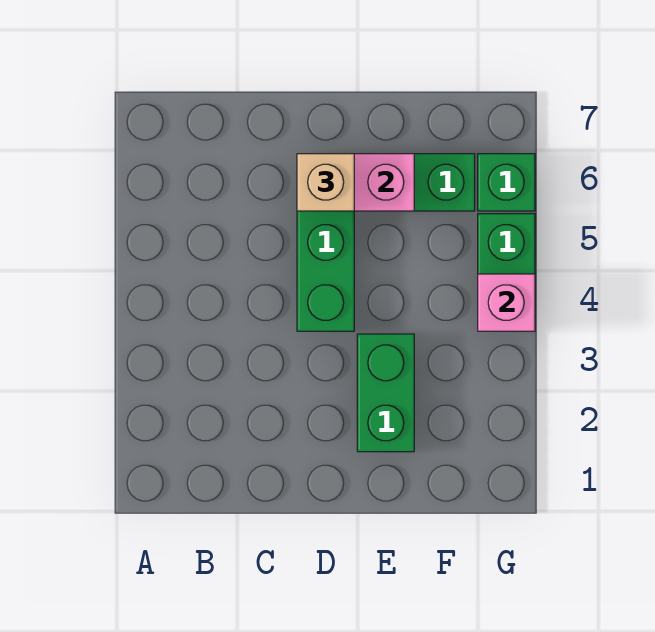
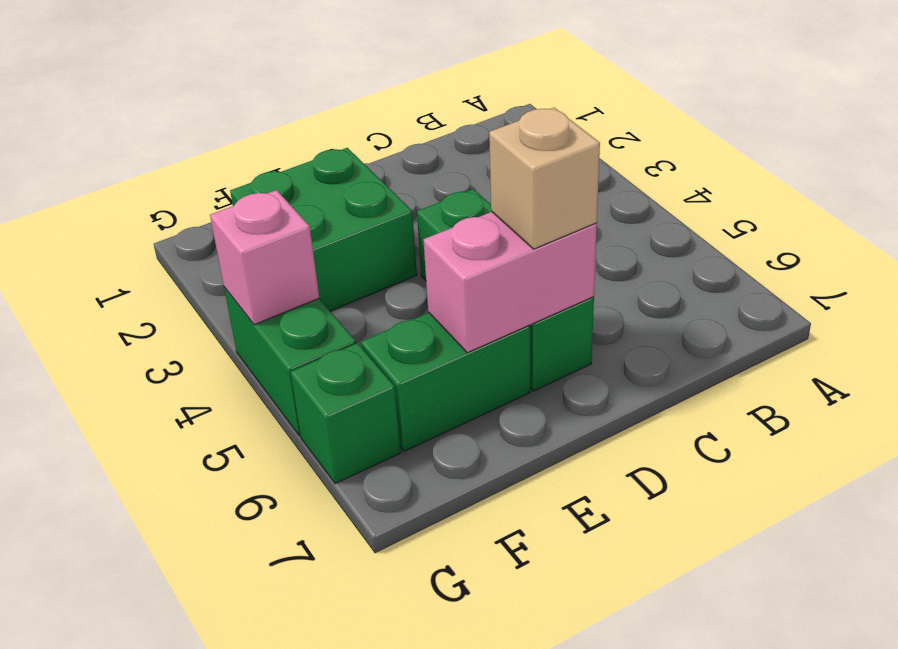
green 1x2 brick [357,334,414,452] -> green 2x2 brick [230,148,417,311]

